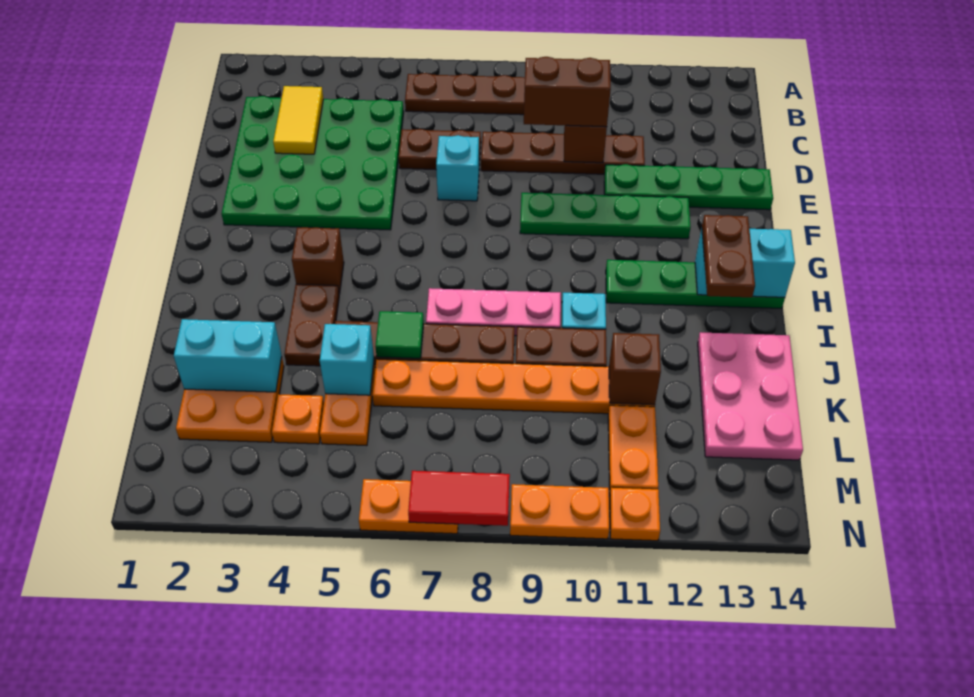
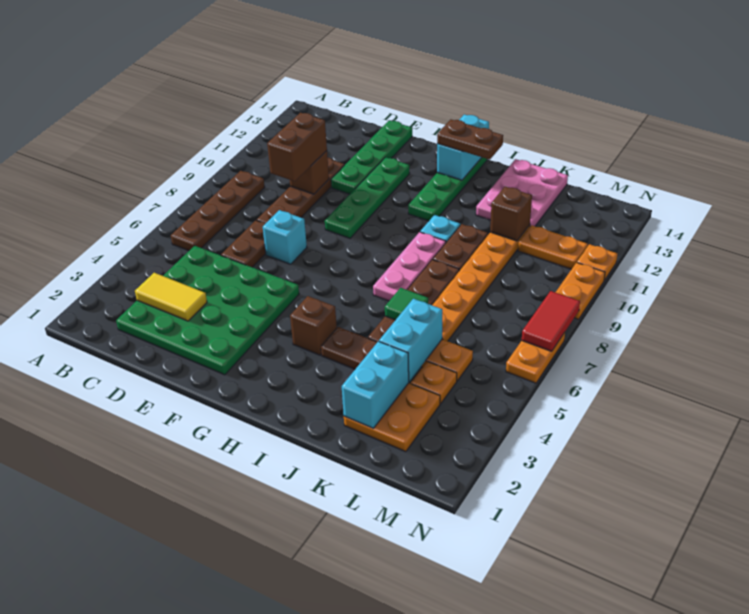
pink 2x3 plate [698,332,803,460] -> pink 2x3 plate turned to [476,159,568,226]
cyan 1x1 brick [320,324,374,395] -> cyan 1x2 brick [379,299,442,382]

